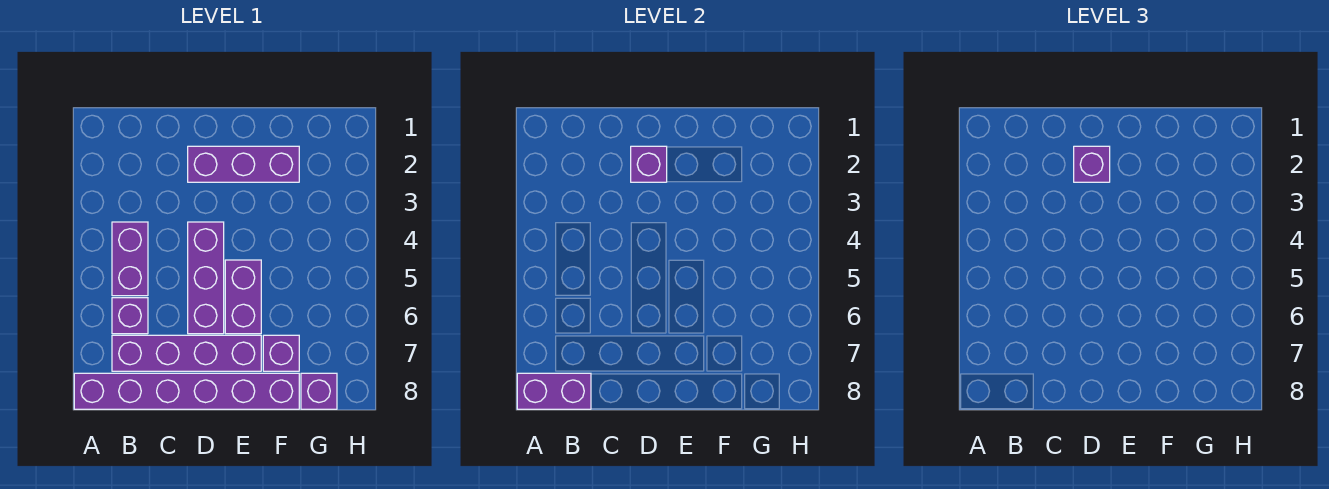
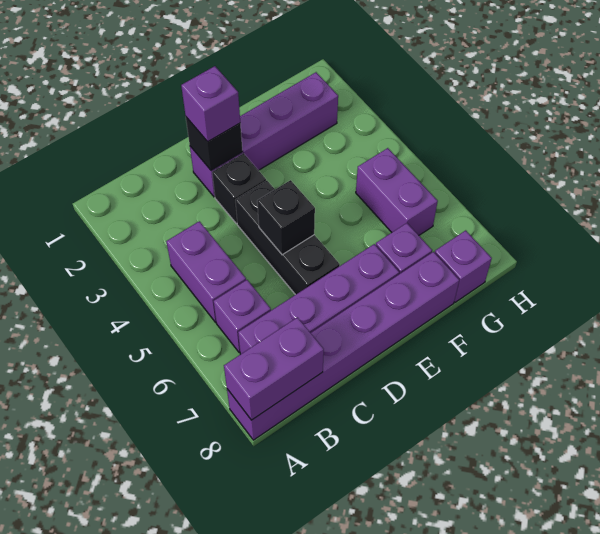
purple 1x3 brick [188,146,299,182] -> purple 1x4 brick [190,72,338,197]
purple 1x1 brick [631,146,667,182] -> black 1x1 brick [186,117,243,170]
none -> black 1x1 brick [212,154,266,224]
purple 1x3 brick [188,222,224,334] -> black 1x3 brick [235,181,340,295]
none -> black 1x1 brick [257,180,315,255]
purple 1x2 brick [225,260,261,334] -> purple 1x2 brick moved to [356,148,438,235]

